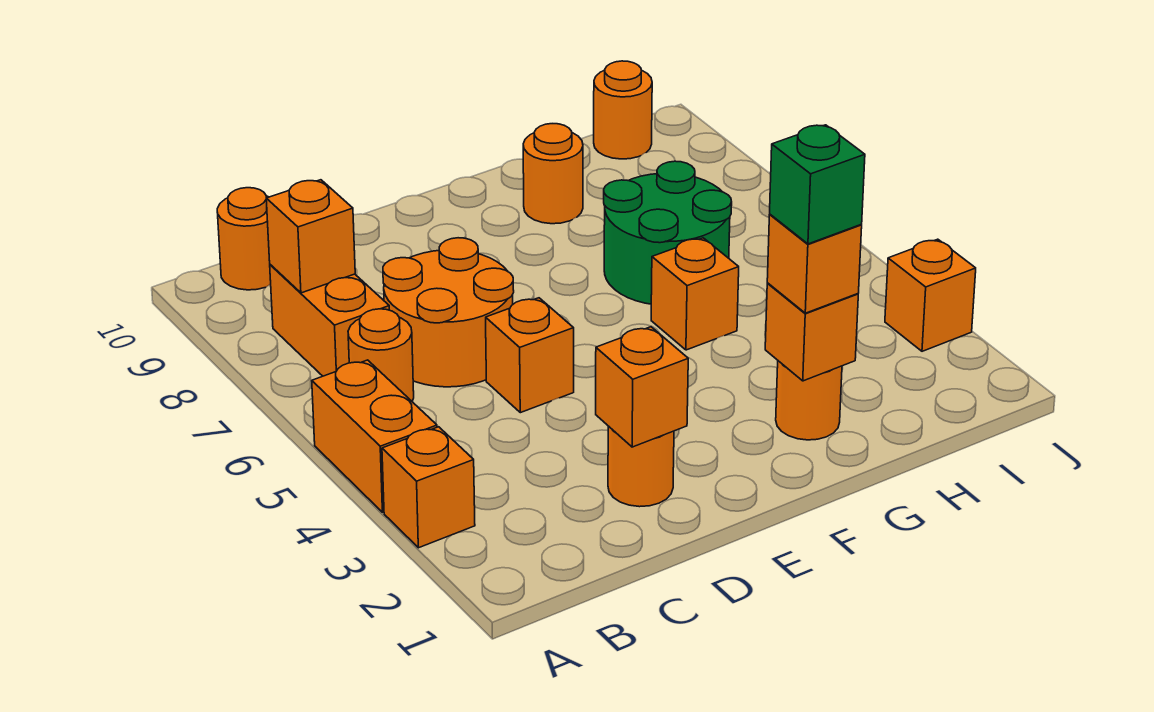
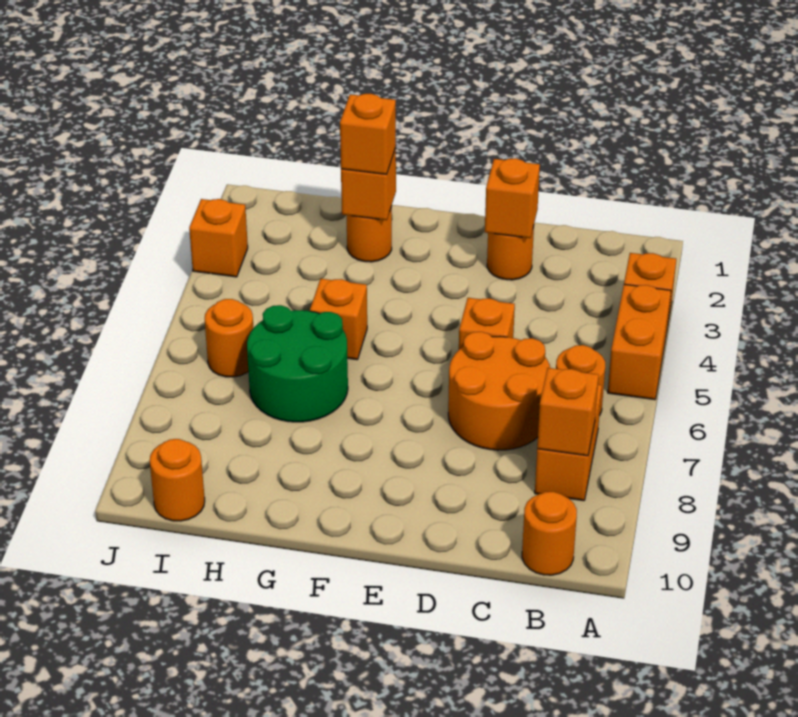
green 1x1 brick [770,125,865,244] -> none
orange 1x1 round brick [523,124,583,224] -> orange 1x1 round brick moved to [205,299,253,377]

